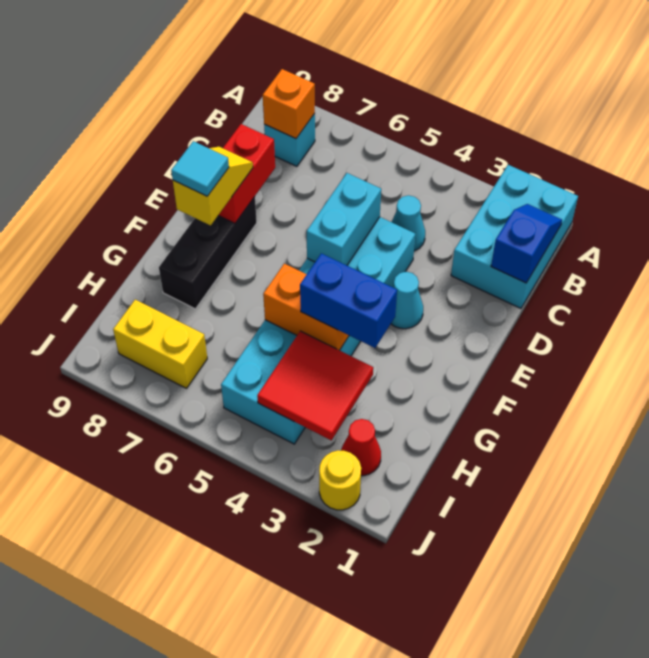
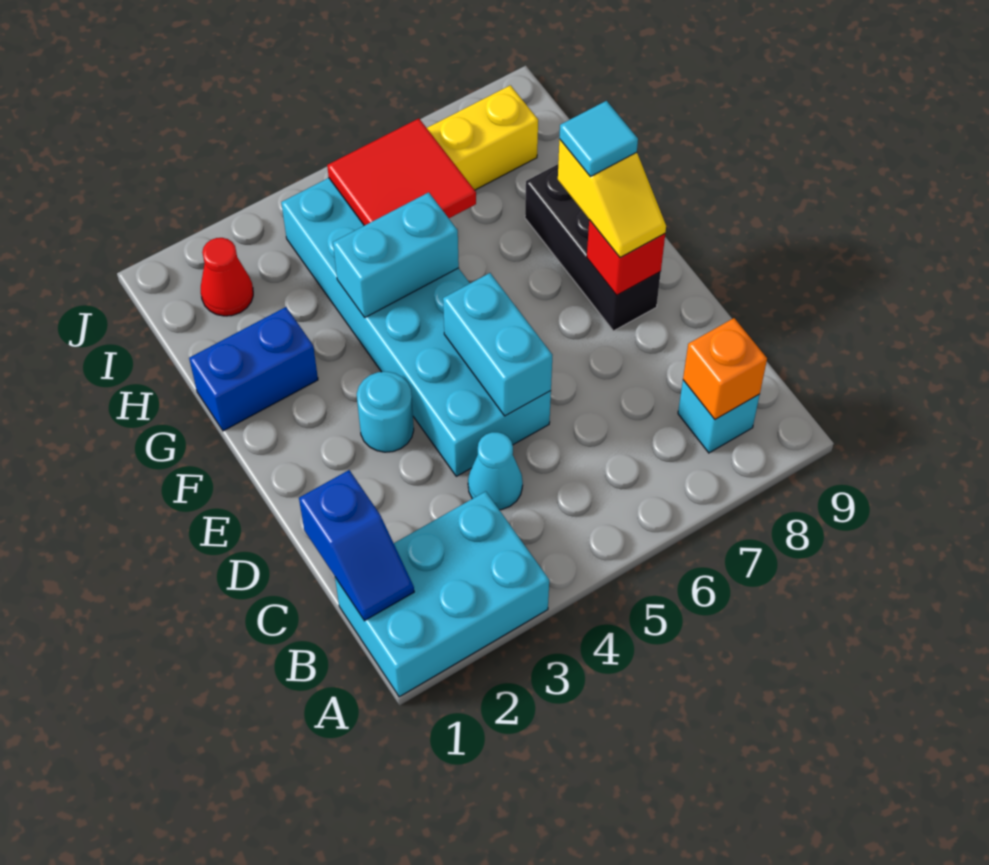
cyan 2x3 brick [451,165,578,308] -> cyan 2x3 brick turned to [335,491,549,697]
red 1x2 brick [218,124,275,223] -> red 1x1 brick [587,220,665,295]
cyan 1x1 cone [391,272,423,329] -> cyan 1x1 round brick [357,372,414,452]
blue 1x2 brick [300,253,397,348] -> blue 1x2 brick moved to [189,307,318,431]
orange 1x2 brick [263,264,349,350] -> cyan 1x2 brick [333,192,459,317]
red 2x2 tile [257,331,373,440] -> red 2x2 tile moved to [327,119,476,226]
yellow 1x1 round brick [319,450,361,510] -> none

